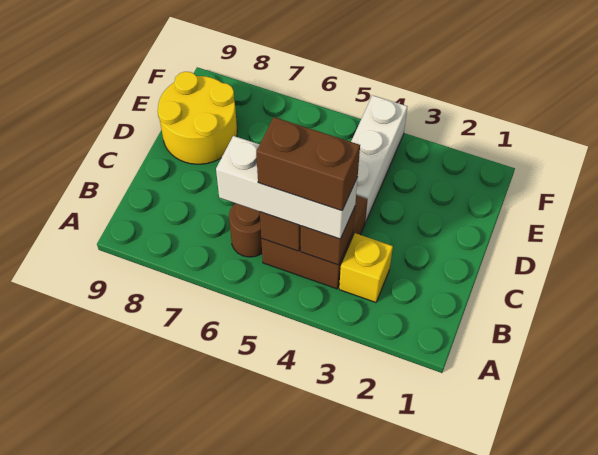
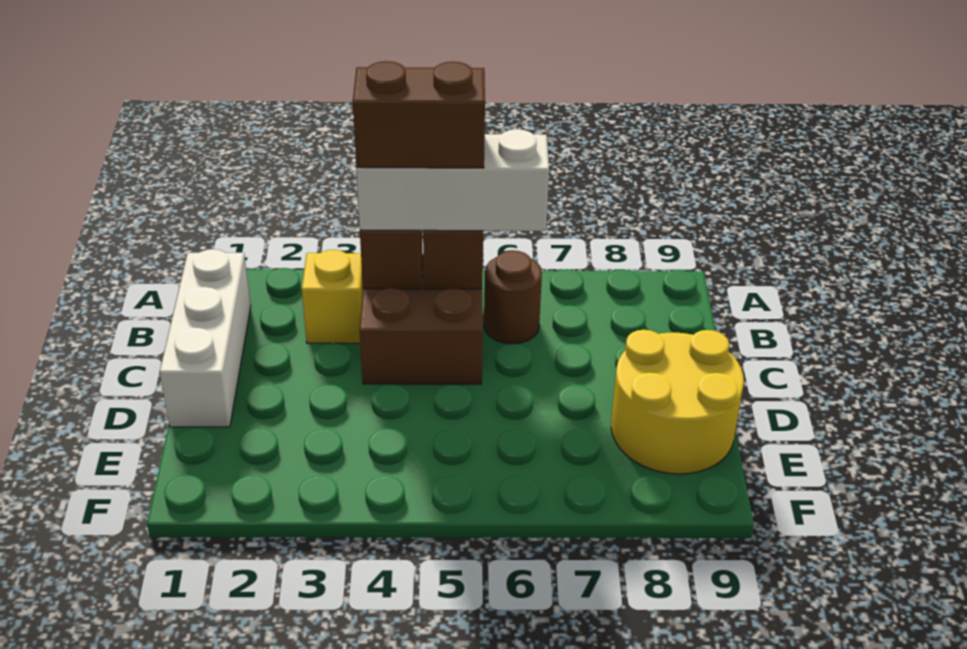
white 1x3 brick [351,95,408,223] -> white 1x3 brick moved to [160,249,251,427]

